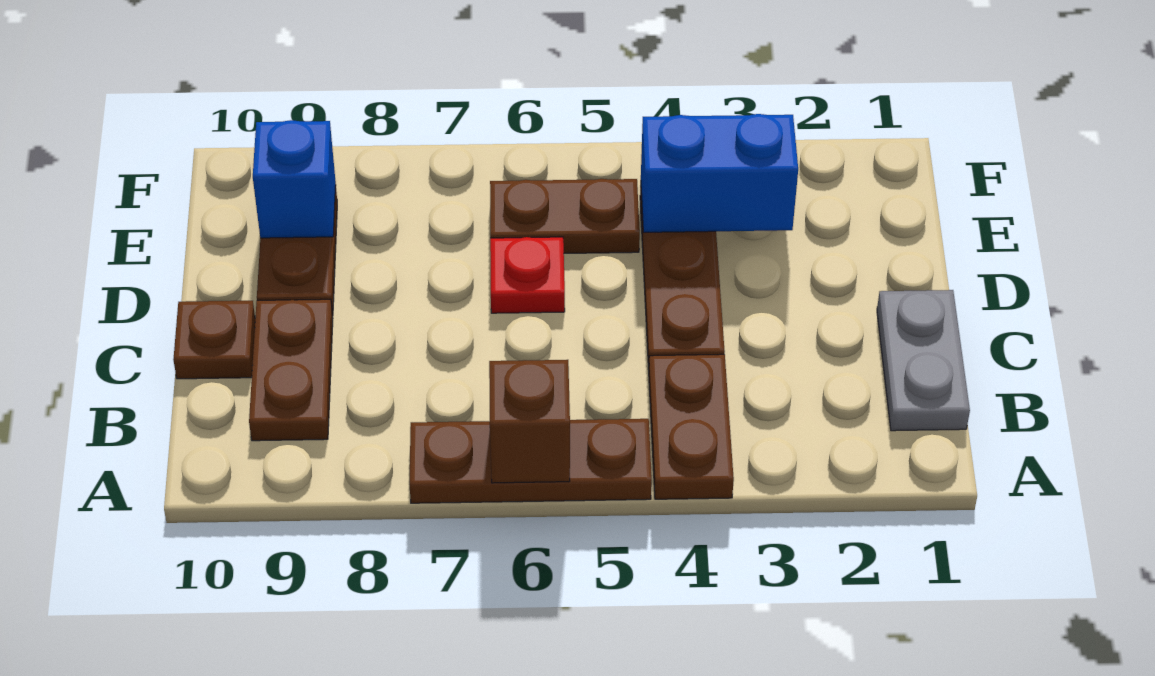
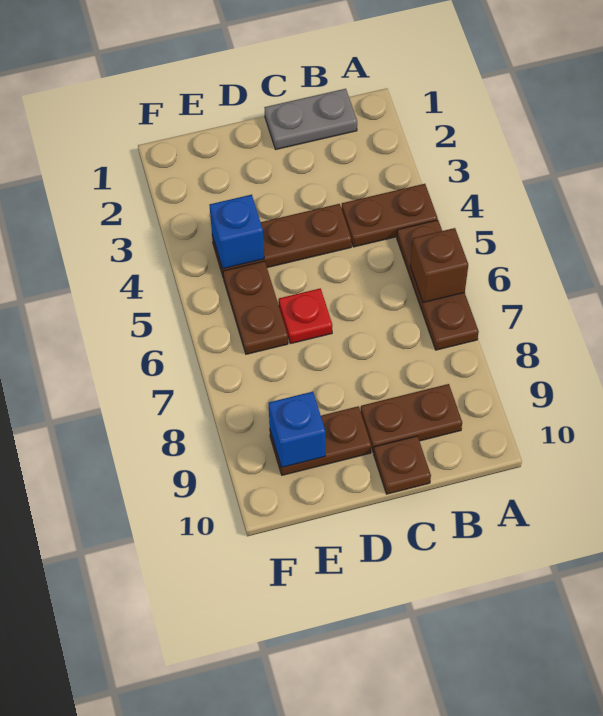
blue 1x2 brick [641,114,798,232] -> blue 1x1 brick [210,195,264,269]

